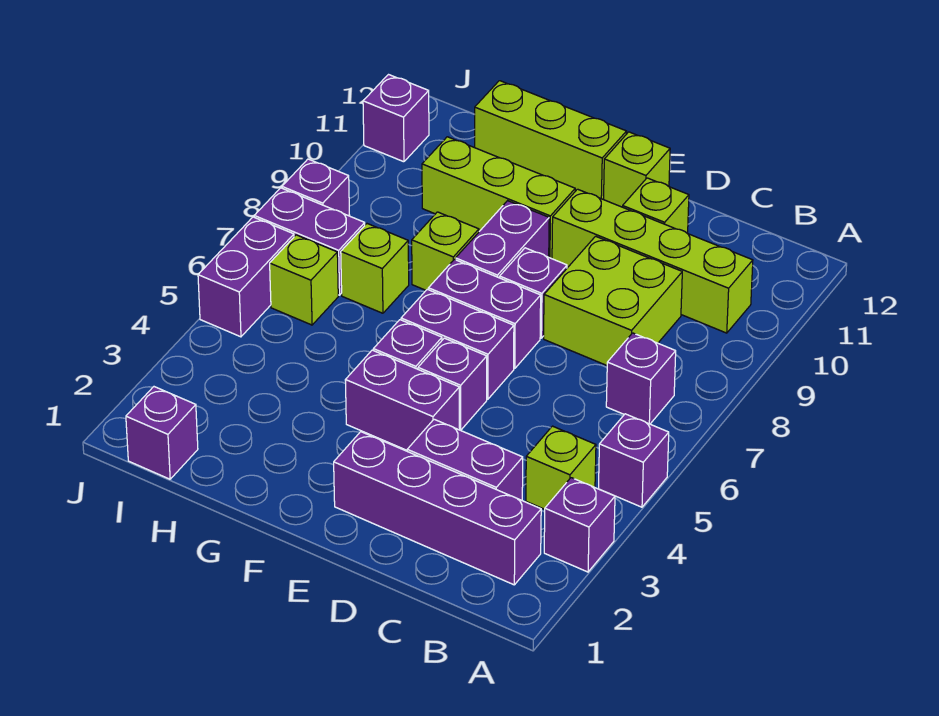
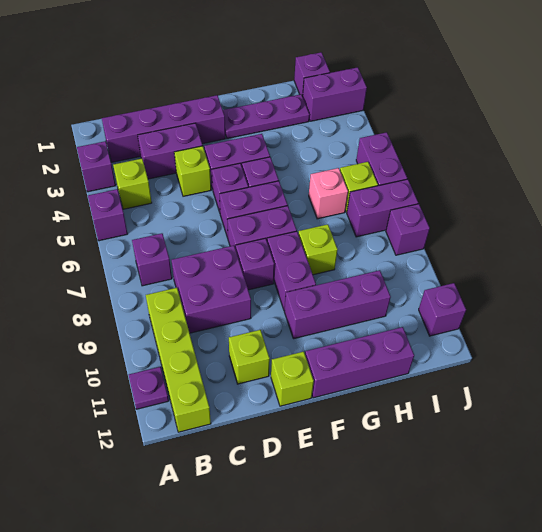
none -> purple 1x1 plate [129,367,169,409]
lime 1x4 brick [552,189,753,333] -> lime 1x4 brick turned to [146,288,211,432]
lime 2x2 brick [544,236,682,365] -> purple 2x2 brick [172,246,251,333]
none -> purple 1x3 plate [223,94,310,139]
lime 1x3 brick [422,137,575,259] -> purple 1x3 brick [284,270,391,339]
lime 1x3 brick [474,81,627,200] -> purple 1x3 brick [305,327,414,398]
none -> pink 1x1 brick [309,168,348,219]
lime 1x1 brick [341,224,409,313] -> lime 1x1 brick moved to [174,146,211,196]
none -> purple 1x2 brick [303,67,367,121]

